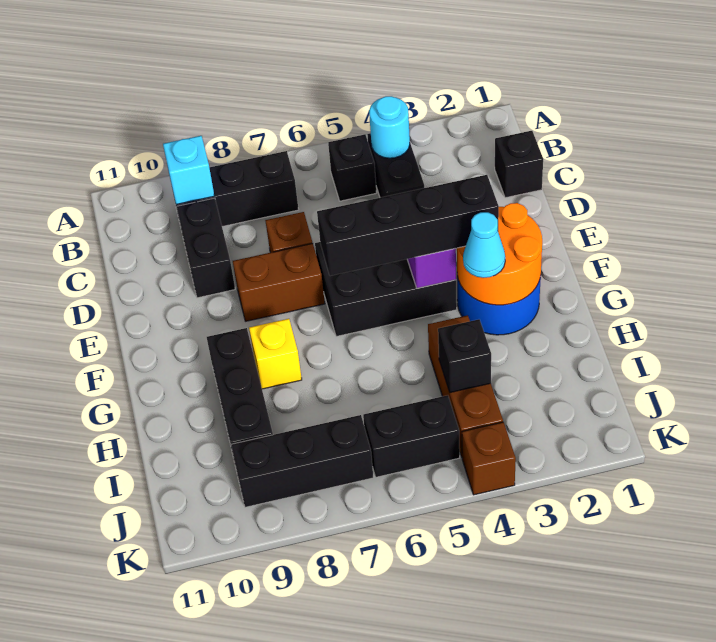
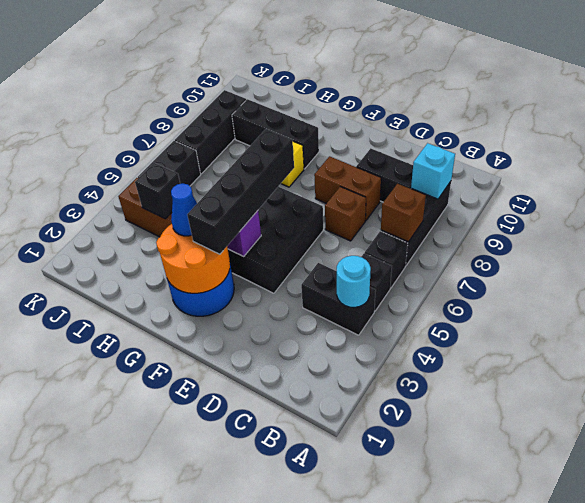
black 1x1 brick [495,131,543,198] -> black 1x1 brick moved to [365,231,408,288]
brown 1x2 brick [233,244,325,321] -> brown 1x2 brick turned to [314,156,381,221]
cyan 1x1 cone [463,212,505,278] -> blue 1x1 cone [171,184,197,236]
brown 1x1 brick [462,422,516,495] -> brown 1x1 brick moved to [381,184,426,242]

